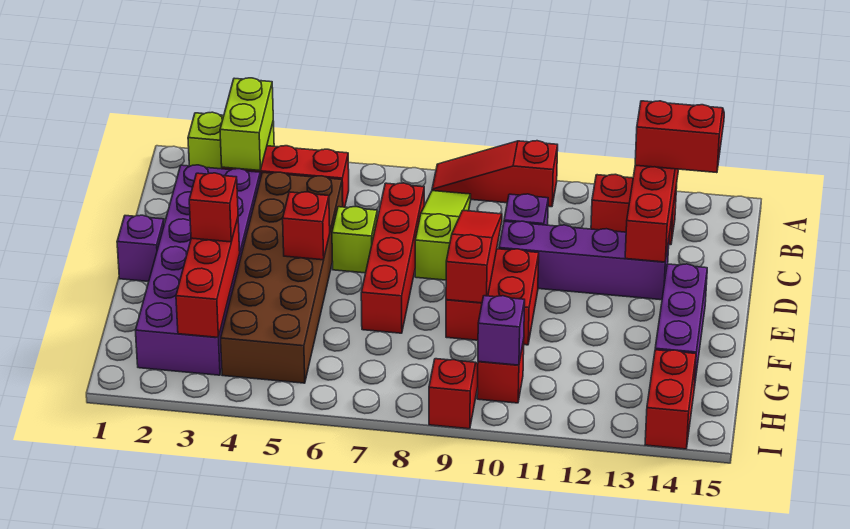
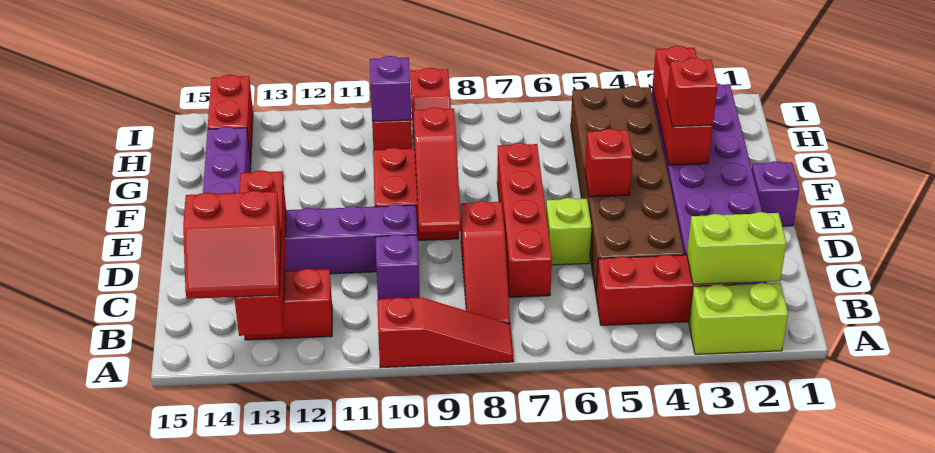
lime 1x2 brick [220,78,273,171] -> lime 1x2 brick turned to [687,212,786,285]
lime 1x3 slope [415,191,471,280] -> red 1x3 slope [461,201,510,324]

